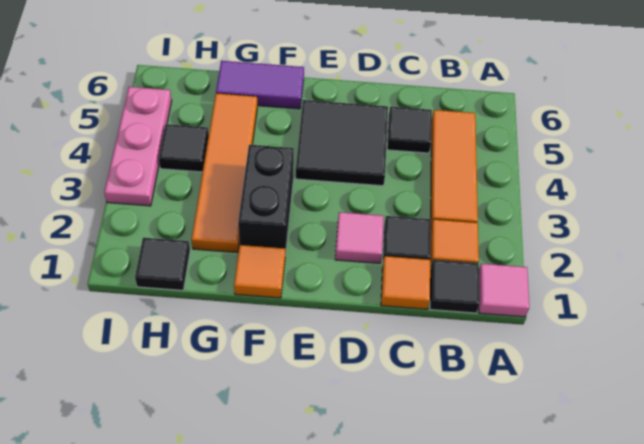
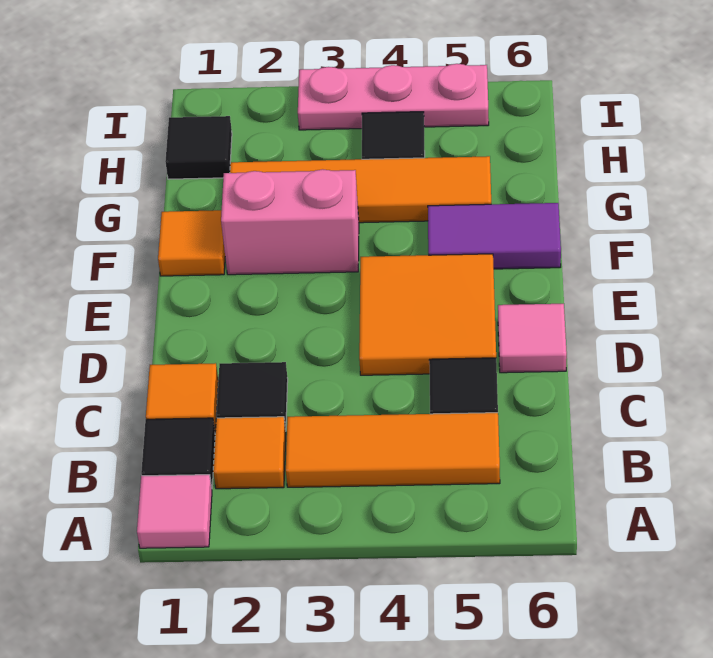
pink 1x1 tile [335,212,384,263] -> pink 1x1 tile moved to [498,304,567,373]
black 2x2 tile [296,100,388,186] -> orange 2x2 tile [359,254,496,375]
black 1x2 brick [238,145,294,255] -> pink 1x2 brick [221,169,359,275]
purple 1x2 tile [216,61,304,109] -> purple 1x2 tile turned to [428,203,561,269]

